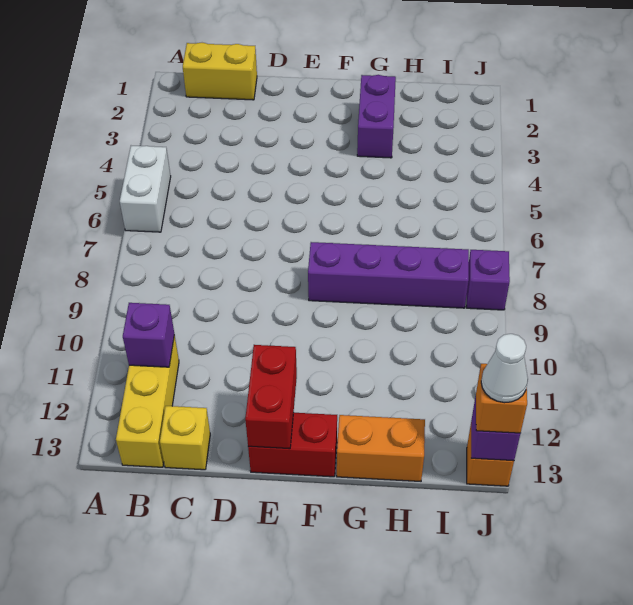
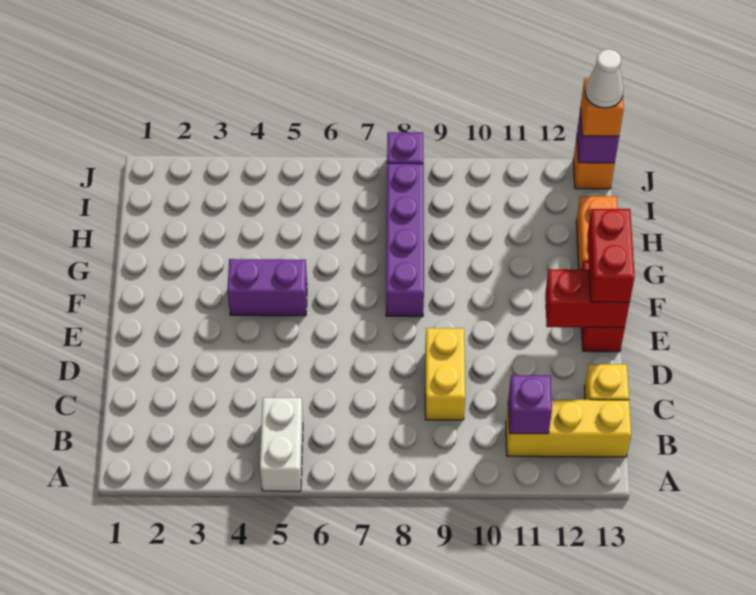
white 1x2 brick [120,146,171,232] -> white 1x2 brick turned to [260,398,303,491]
yellow 1x2 brick [183,43,257,100] -> yellow 1x2 brick moved to [425,328,465,420]
none -> red 1x2 brick [587,209,635,303]
purple 1x2 brick [357,75,396,158] -> purple 1x2 brick moved to [227,259,307,316]

